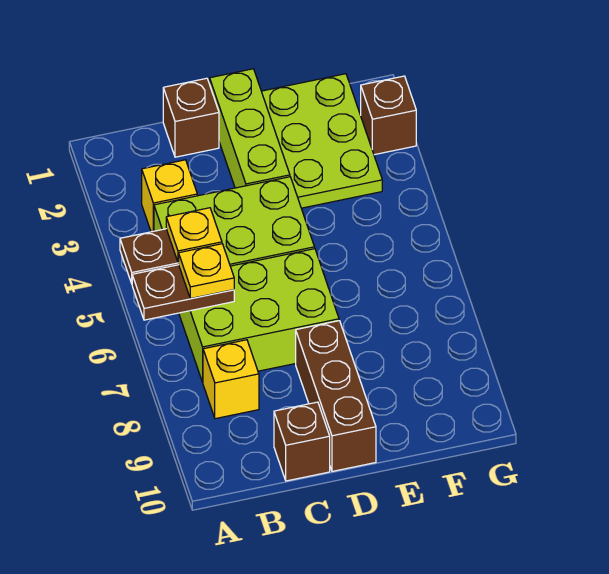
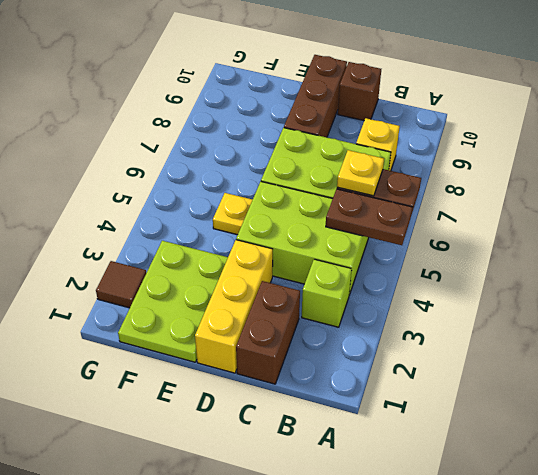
yellow 1x1 brick [142,160,197,232] -> lime 1x1 brick [302,259,352,327]
yellow 1x1 plate [166,208,222,263] -> yellow 1x1 plate moved to [213,193,253,235]
brown 1x1 brick [163,78,219,157] -> brown 1x2 brick [236,281,300,384]
lime 1x3 brick [210,69,290,188] -> yellow 1x3 brick [195,240,273,373]
brown 1x1 brick [361,76,416,155] -> brown 1x1 tile [96,261,146,308]

